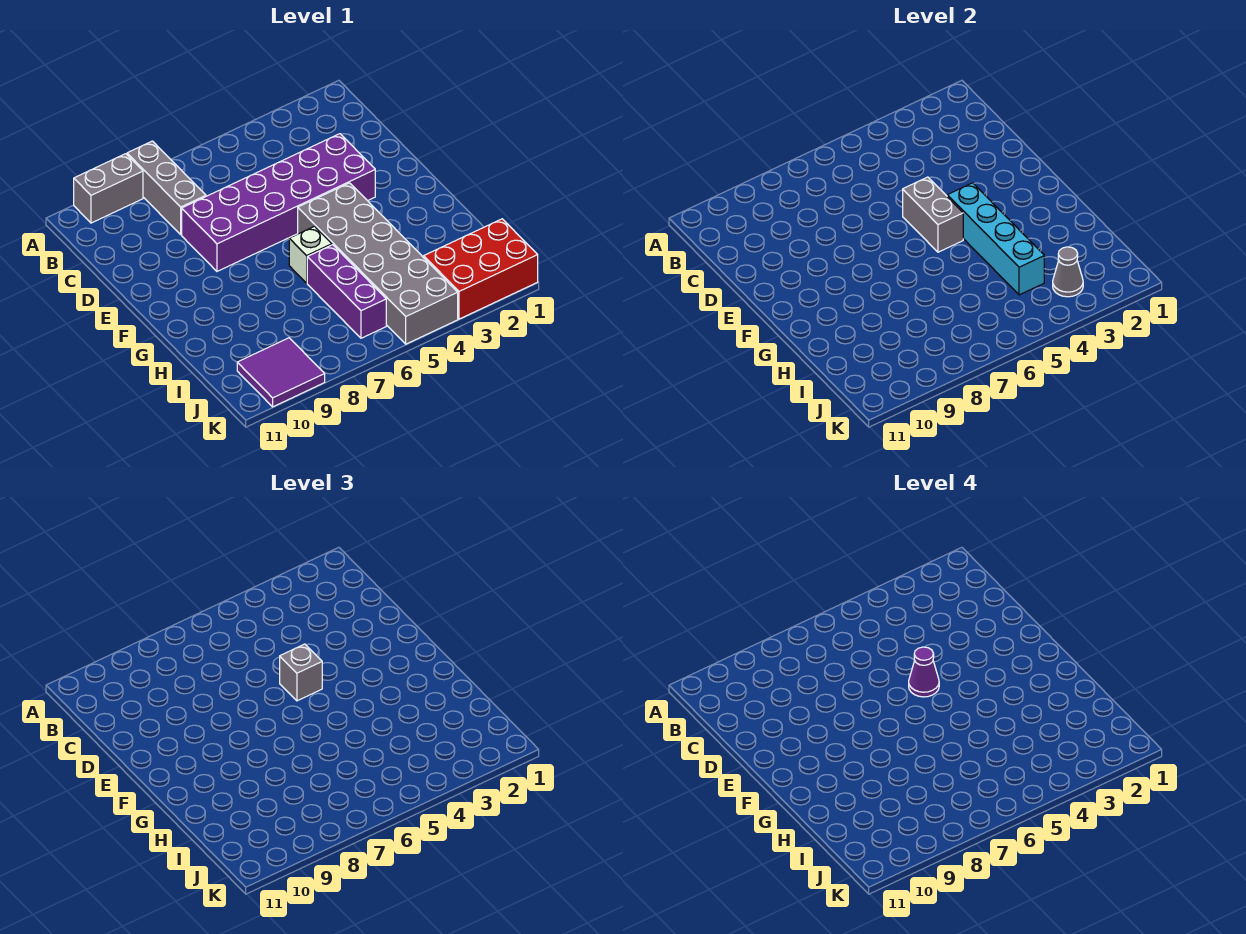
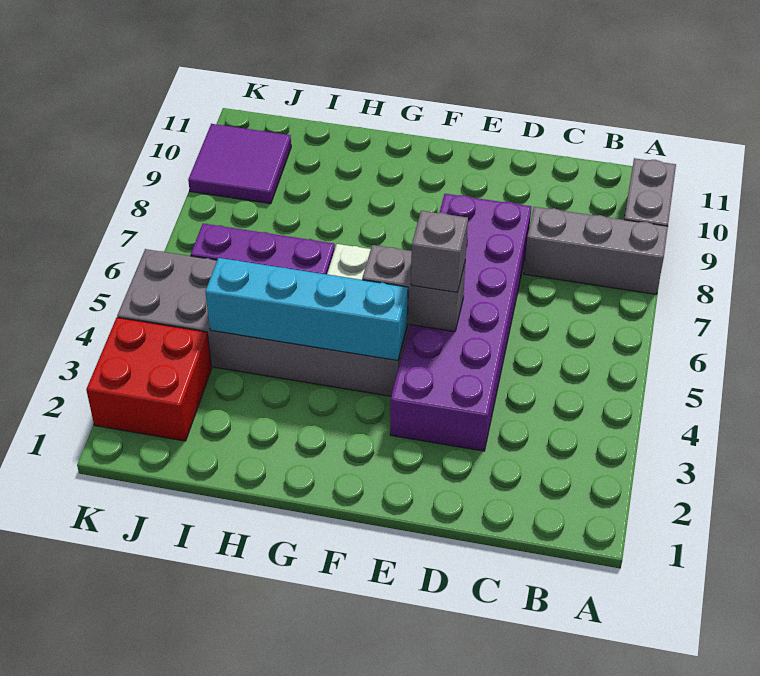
purple 1x1 cone [909,647,939,697] -> none
red 2x3 brick [423,219,538,319] -> red 2x2 brick [86,318,212,441]
grey 1x1 cone [1053,247,1083,297] -> none

